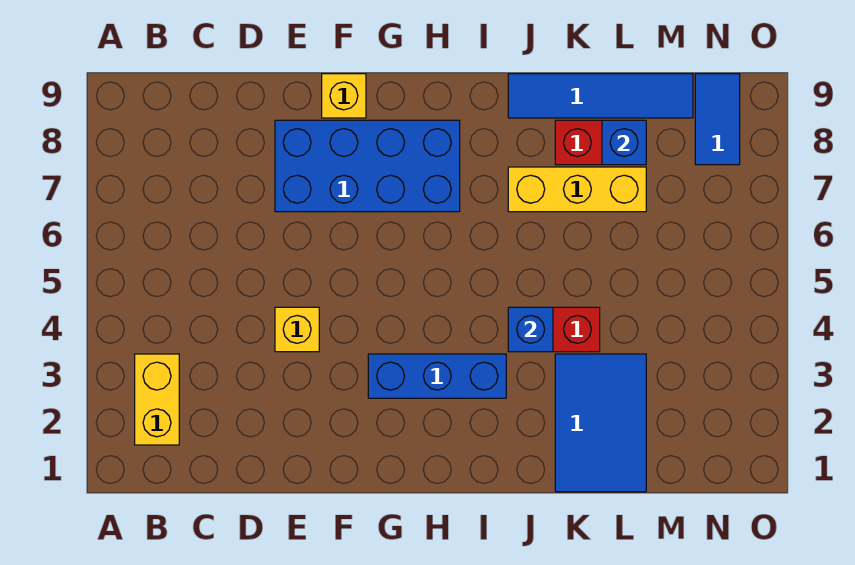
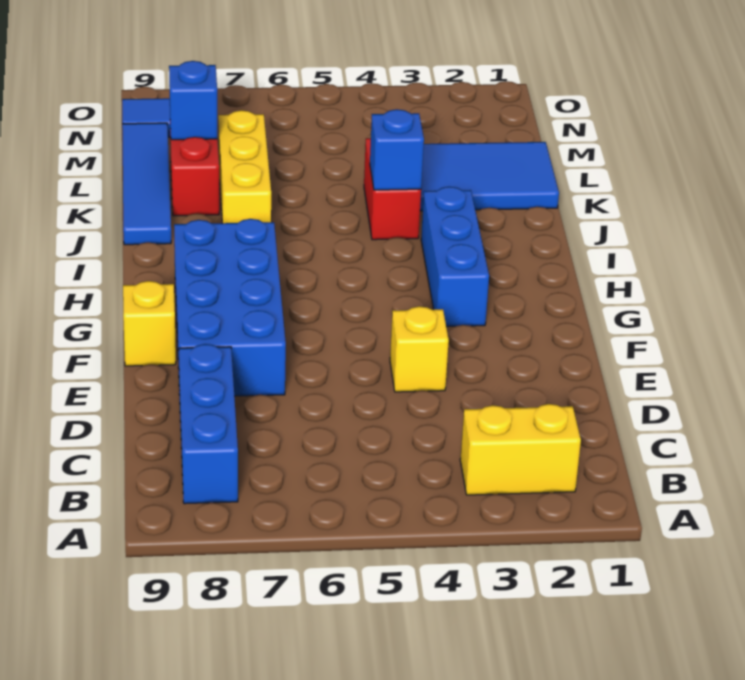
none -> blue 1x3 brick [179,344,238,504]

